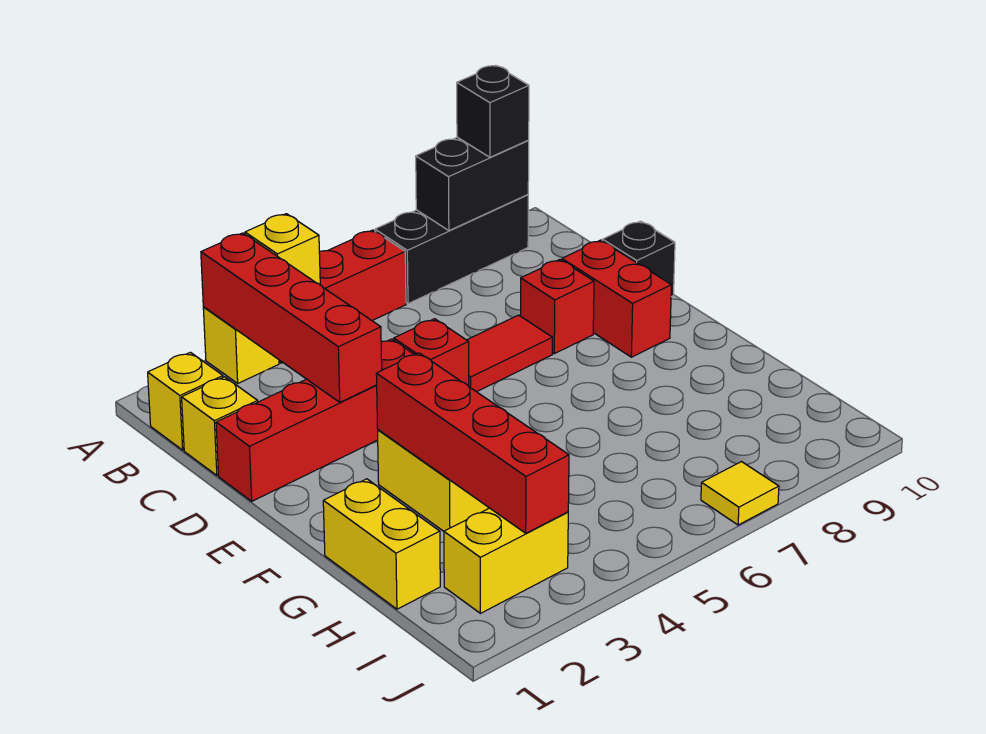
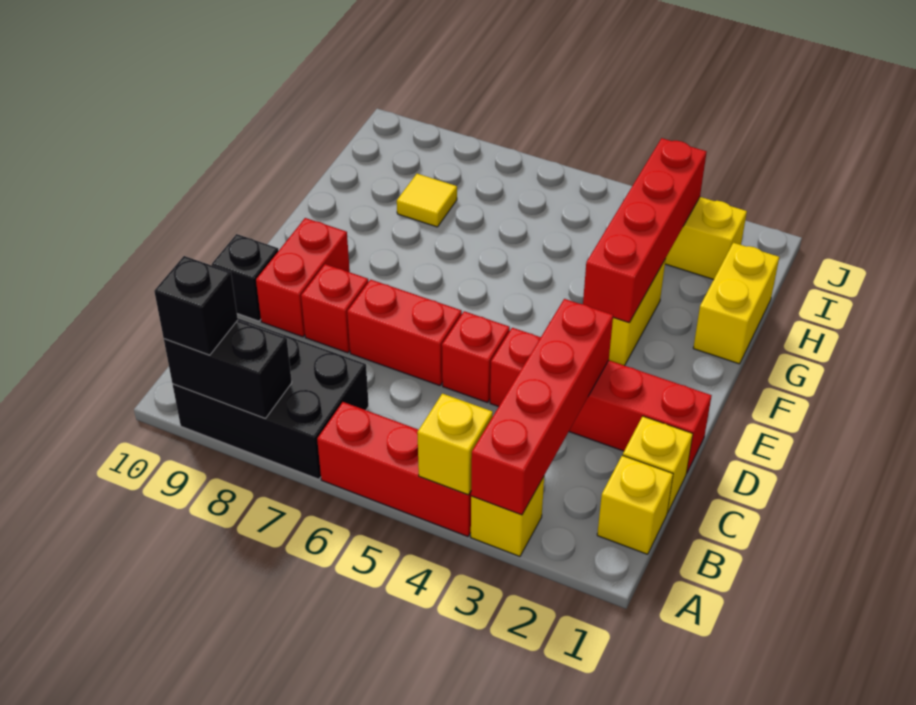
black 1x3 brick [375,195,528,304] -> black 2x3 brick [173,318,369,479]
red 1x2 tile [467,315,552,392] -> red 1x2 brick [347,280,462,386]
yellow 1x1 tile [701,462,779,525] -> yellow 1x1 tile moved to [397,174,457,227]

